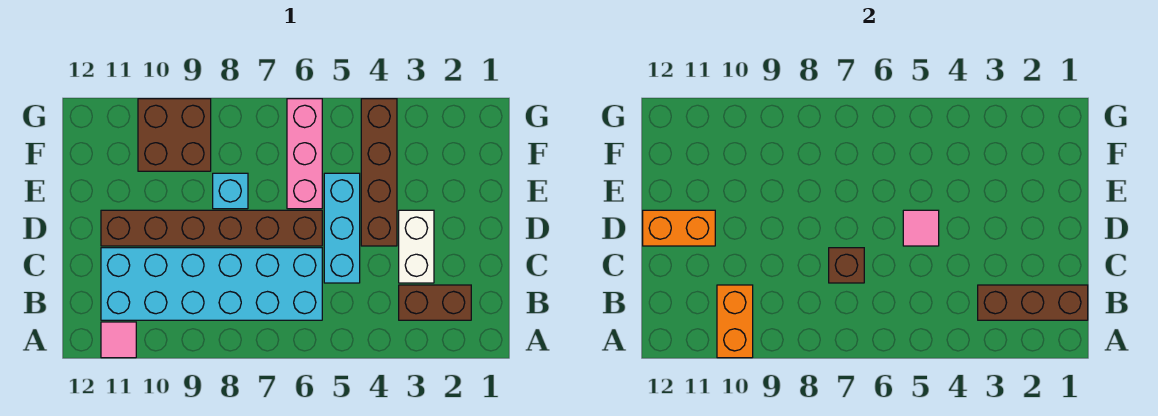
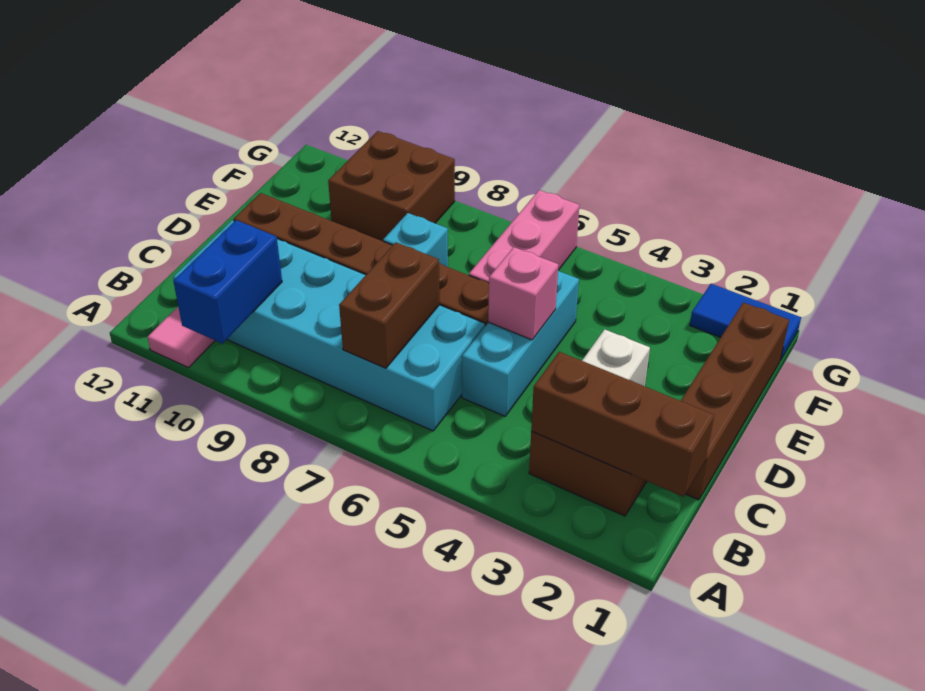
orange 1x2 brick [717,285,753,358] -> blue 1x2 brick [173,220,282,344]
brown 1x1 brick [829,248,864,283] -> brown 1x2 brick [339,242,440,368]
brown 1x4 brick [361,99,397,246] -> brown 1x4 brick moved to [681,302,789,500]
pink 1x1 tile [903,210,939,246] -> pink 1x1 brick [488,247,558,340]
orange 1x2 brick [643,210,715,246] -> none
none -> blue 1x2 tile [690,284,801,360]

